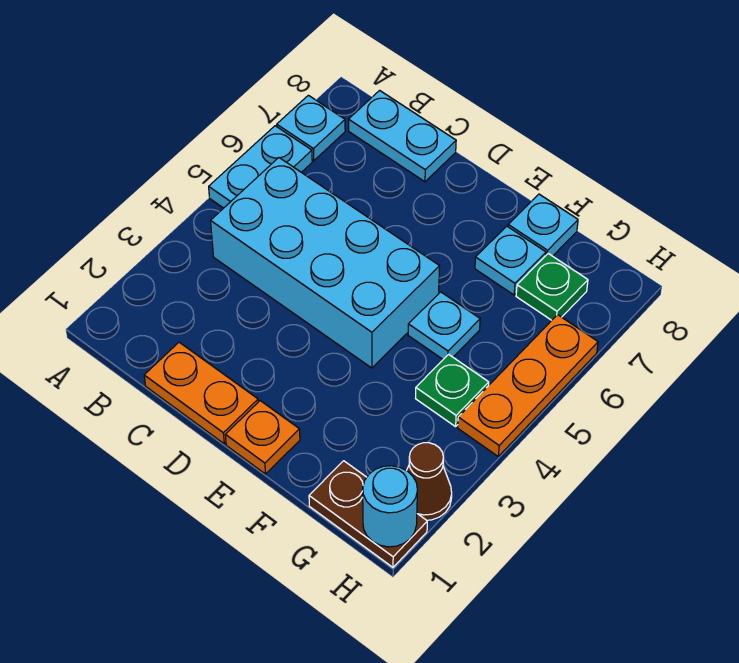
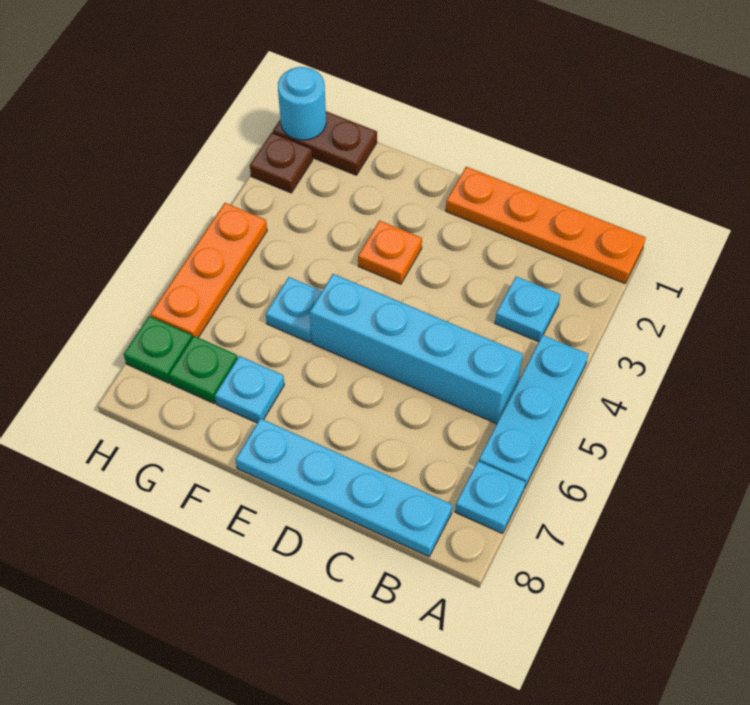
cyan 1x2 plate [209,126,312,208] -> cyan 1x3 plate [479,335,588,489]
cyan 2x4 brick [211,158,440,368] -> cyan 1x4 brick [310,274,523,424]
cyan 1x2 plate [348,90,456,182] -> cyan 1x4 plate [236,418,452,557]
orange 1x2 plate [144,342,258,444] -> orange 1x4 plate [446,167,646,283]
orange 1x1 plate [225,401,300,474] -> orange 1x1 plate moved to [358,221,422,284]
cyan 1x1 plate [508,194,578,256] -> cyan 1x1 plate moved to [495,276,560,342]
green 1x1 plate [416,354,489,427] -> green 1x1 plate moved to [124,316,192,383]
brown 1x1 cone [407,443,452,520] -> brown 1x1 plate [250,133,313,193]

